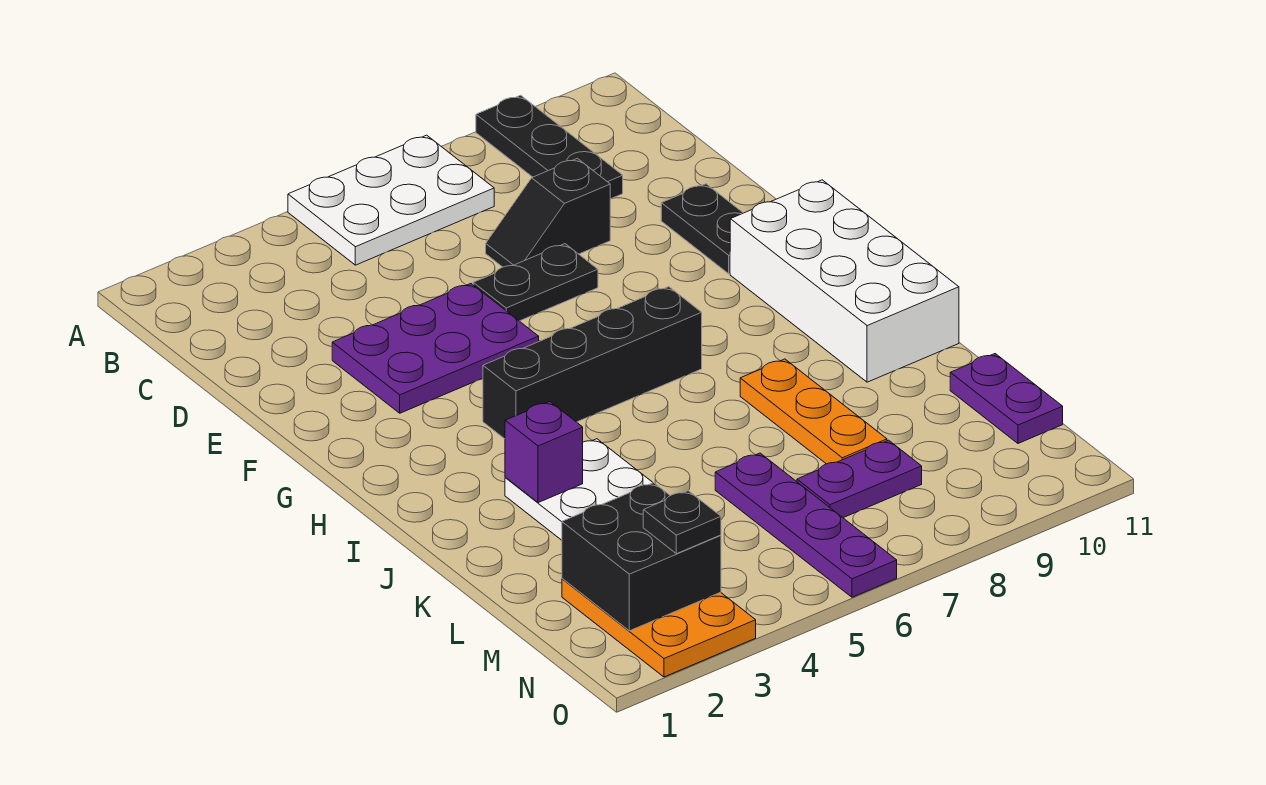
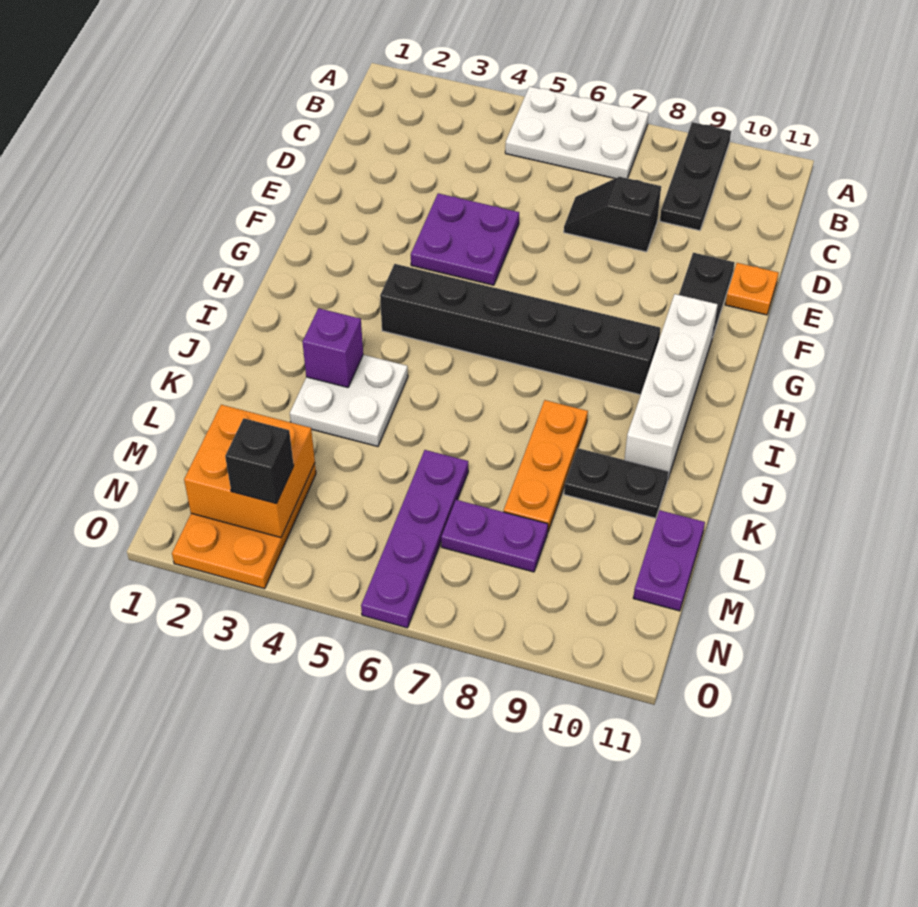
purple 2x3 plate [332,284,539,413] -> purple 2x2 plate [411,193,519,285]
black 1x2 plate [473,244,598,321] -> black 1x2 plate moved to [564,448,669,518]
none -> orange 1x1 plate [725,263,779,315]
white 2x4 brick [730,180,959,382] -> white 1x4 brick [624,294,718,478]
black 1x4 brick [483,287,702,439] -> black 1x6 brick [380,264,661,395]
black 2x2 brick [562,483,721,631] -> orange 2x2 brick [184,405,315,538]
black 1x1 plate [643,491,721,554] -> black 1x1 brick [225,418,294,504]

